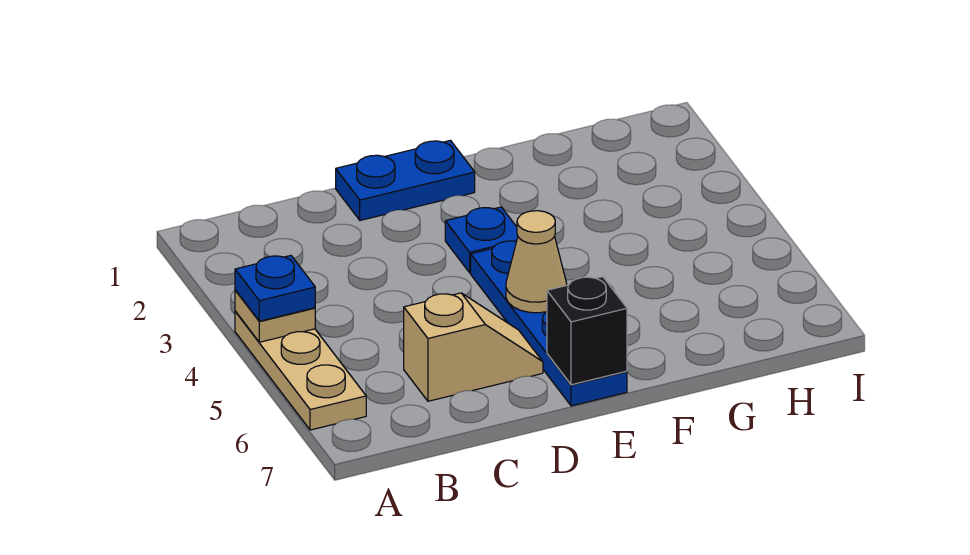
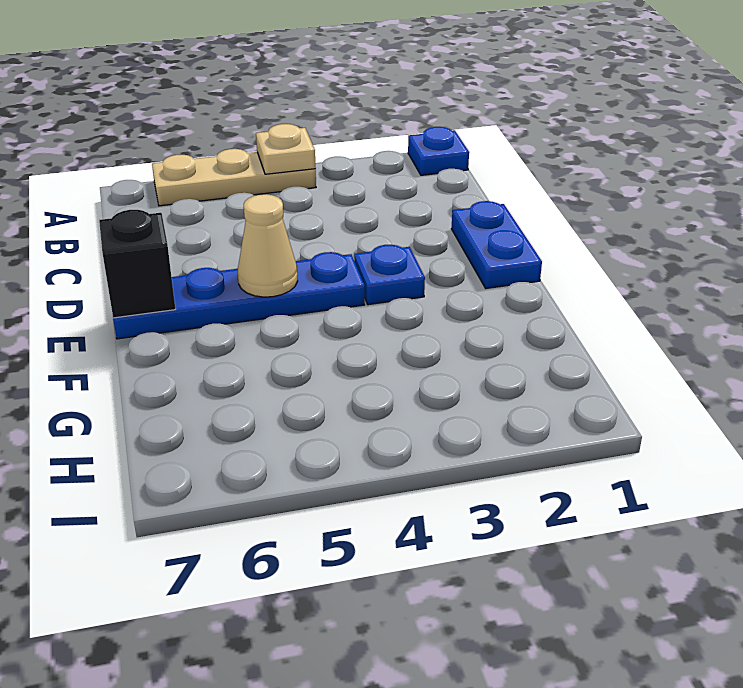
blue 1x1 plate [235,256,315,321] -> blue 1x1 plate moved to [408,127,469,175]
tan 1x2 slope [404,293,543,401] -> none

